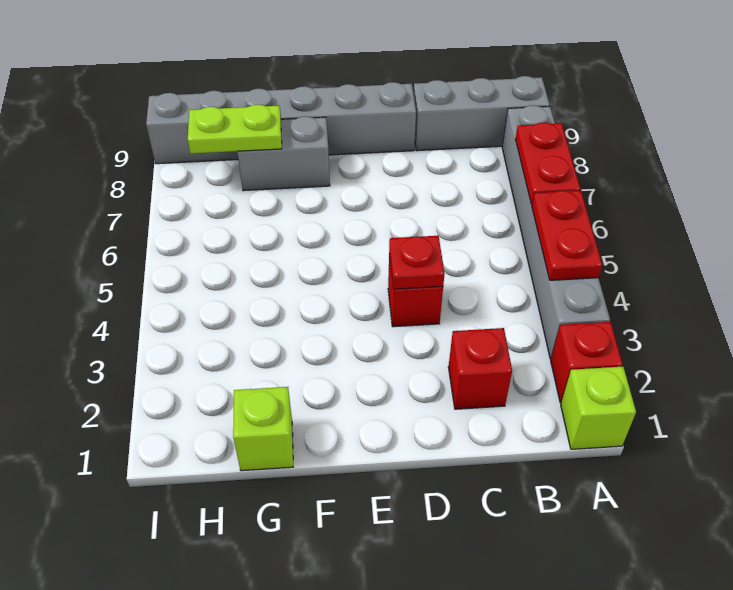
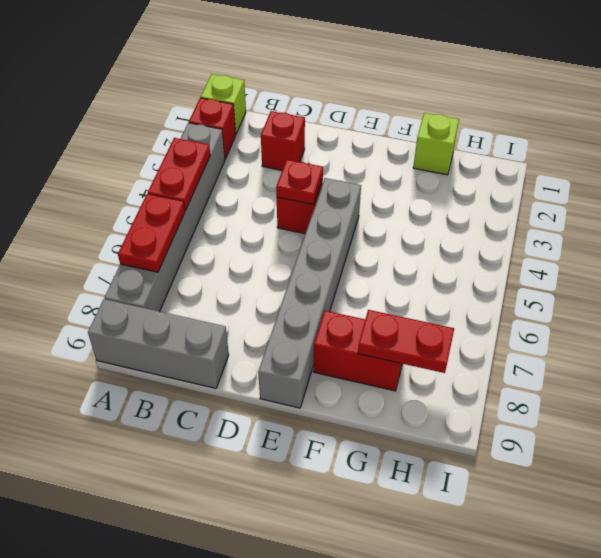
grey 1x6 brick [146,82,416,164] -> grey 1x6 brick turned to [258,178,361,408]
grey 1x2 brick [237,116,330,191] -> red 1x2 brick [313,311,402,391]
lime 1x2 plate [188,104,282,154] -> red 1x2 plate [358,310,454,373]

